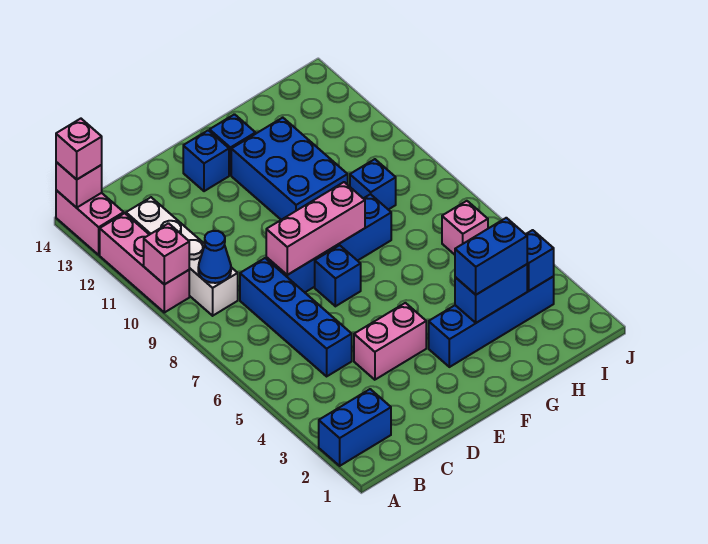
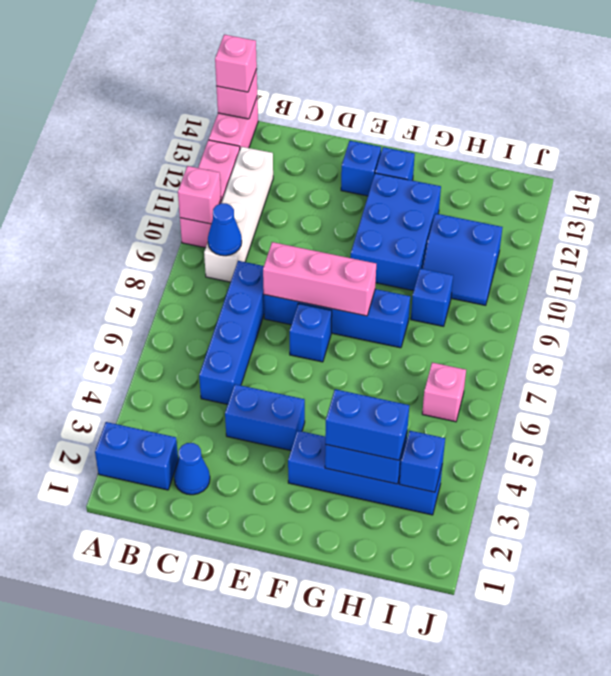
none -> blue 1x1 cone [174,443,210,495]
pink 1x2 brick [354,303,426,380] -> blue 1x2 brick [225,384,305,451]
none -> blue 2x2 slope [422,213,502,305]

